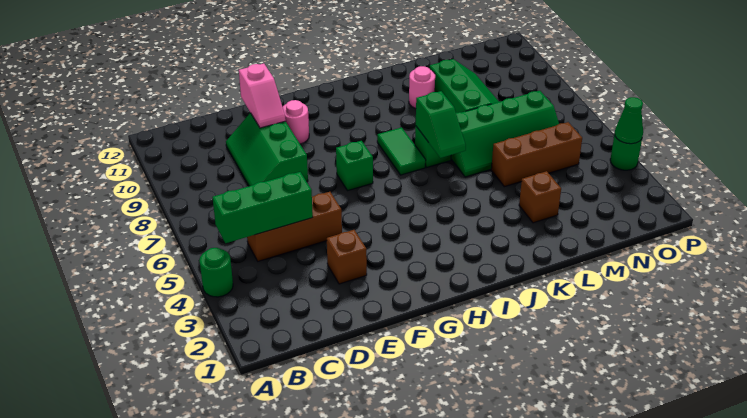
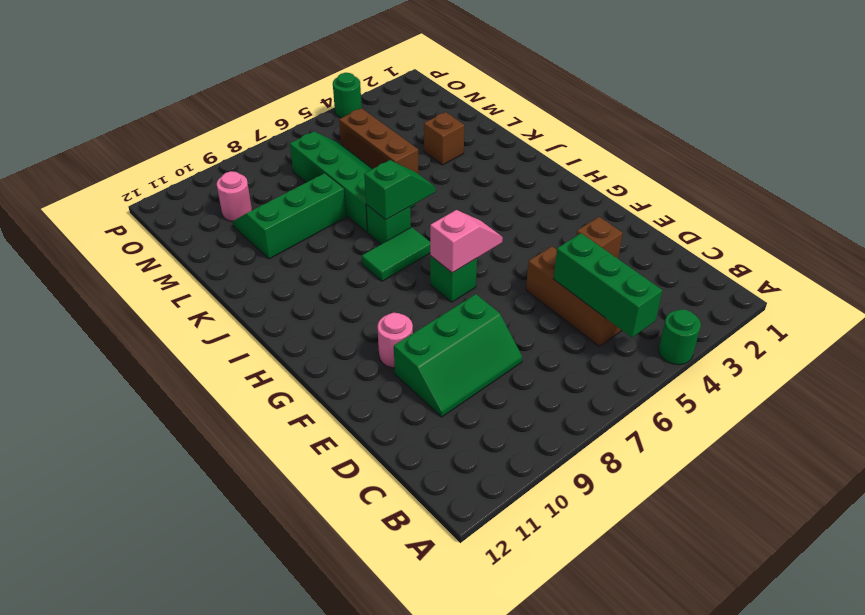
pink 1x2 slope [239,64,286,128] -> pink 1x2 slope moved to [430,210,503,273]
pink 1x1 round brick [409,66,435,109] -> pink 1x1 round brick moved to [217,171,252,221]
green 1x1 cone [615,97,643,144] -> none

